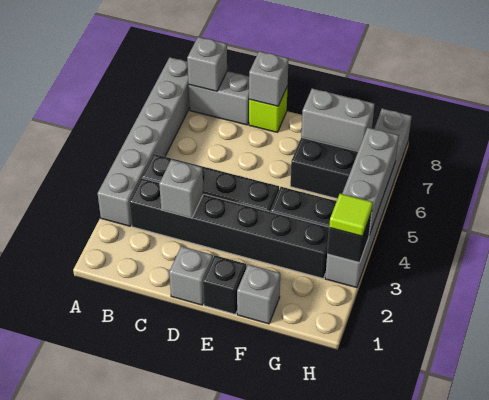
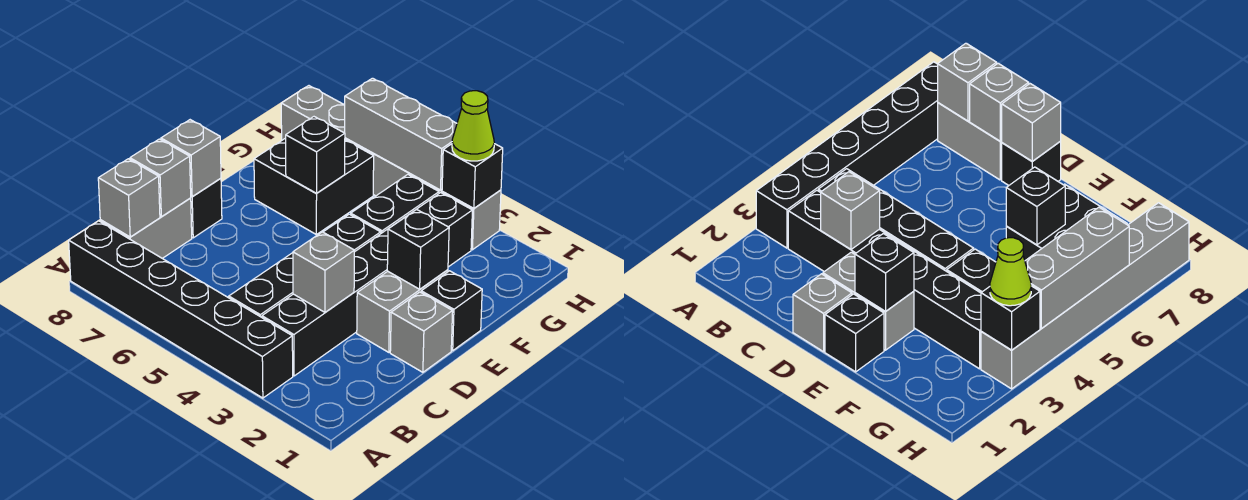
grey 1x6 brick [97,57,190,226] -> black 1x6 brick [69,221,293,398]
lime 1x1 brick [249,86,288,132] -> black 1x1 brick [191,178,222,238]
none -> black 1x1 brick [387,209,449,289]
grey 1x1 brick [237,264,280,324] -> grey 1x1 brick moved to [130,139,191,217]
none -> black 1x1 brick [286,117,345,193]
grey 1x2 brick [301,89,375,151] -> grey 1x2 brick moved to [357,270,448,352]
lime 1x1 tile [329,194,373,236] -> lime 1x1 cone [452,91,494,161]

